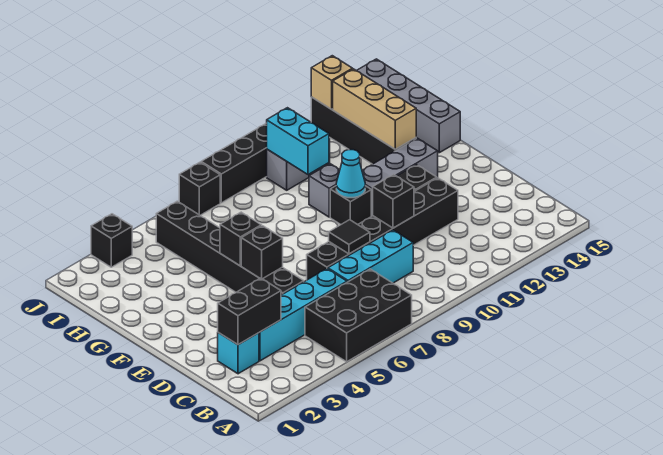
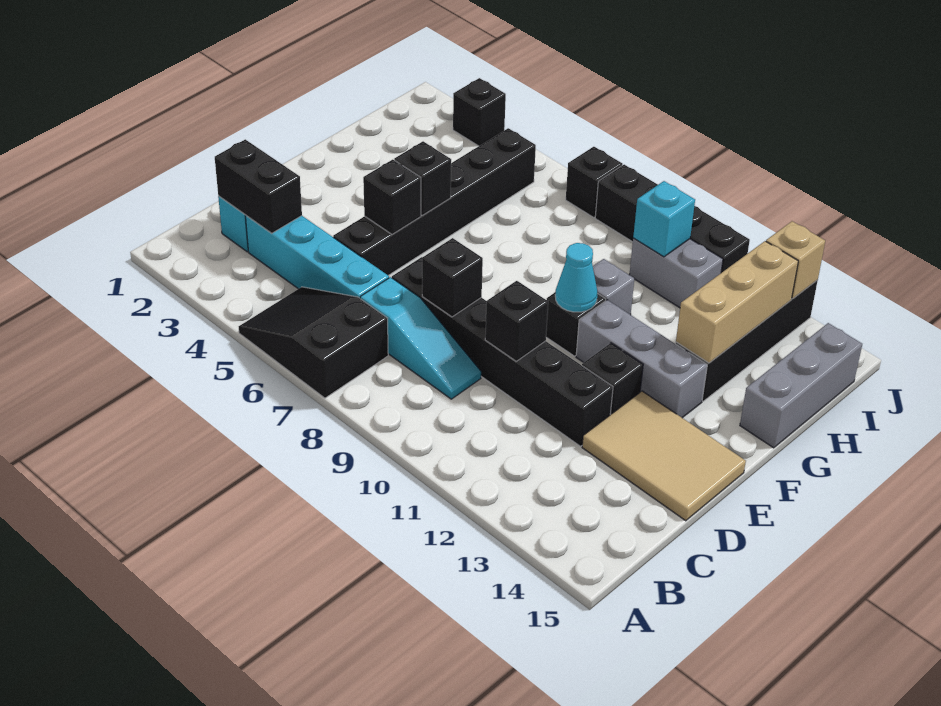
black 2x3 brick [305,269,412,362] -> black 2x3 slope [239,287,388,398]
cyan 1x3 brick [328,230,413,283] -> cyan 1x3 slope [360,277,481,399]
black 1x1 tile [329,220,370,254] -> black 1x1 brick [422,238,483,317]
none -> tan 2x3 tile [582,391,746,521]
grey 1x4 brick [357,59,460,153] -> grey 1x3 brick [740,323,862,448]
cyan 1x2 brick [267,108,329,174] -> cyan 1x1 brick [633,181,695,257]

